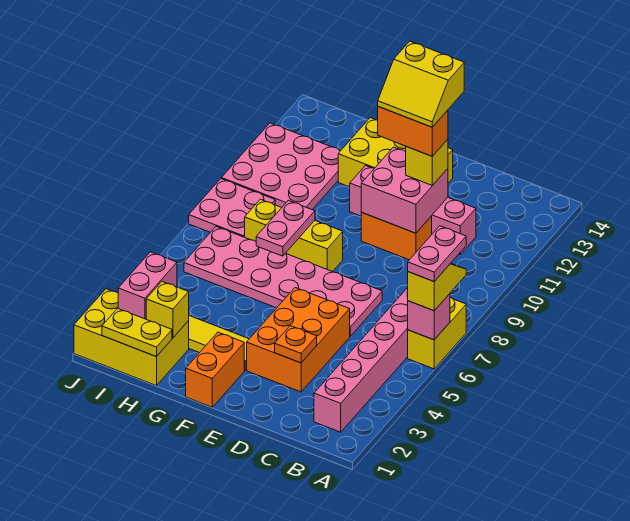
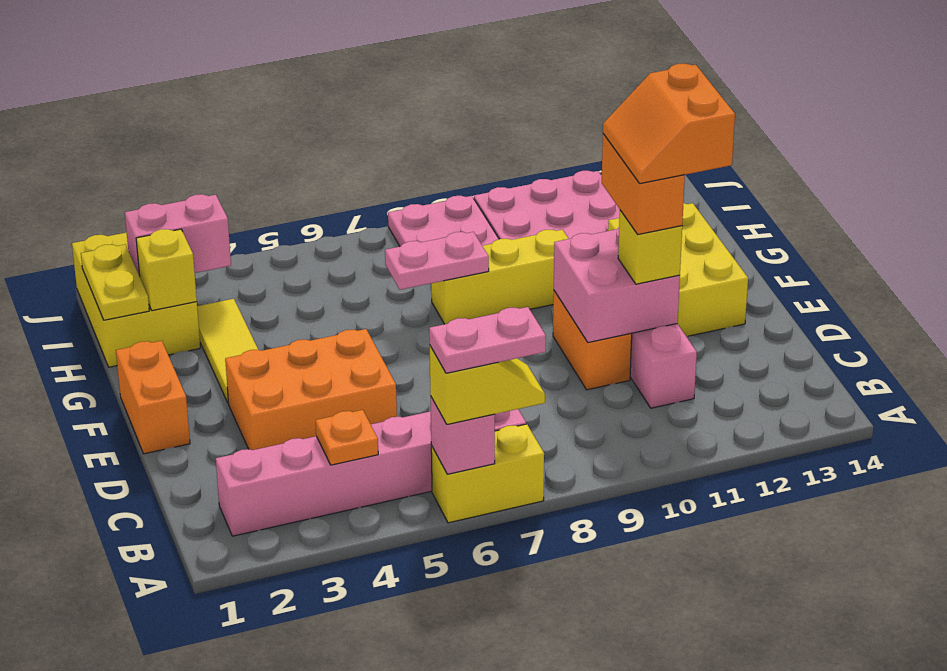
orange 1x1 plate [275,326,317,363] -> orange 1x1 plate moved to [316,410,378,465]
pink 2x6 plate [184,227,382,336] -> none
yellow 2x2 slope [378,41,464,127] -> orange 2x2 slope [603,64,735,184]
orange 1x2 brick [186,332,244,407] -> orange 1x2 brick turned to [116,341,190,454]
yellow 1x3 brick [245,199,343,272] -> yellow 1x3 brick turned to [431,230,569,324]

